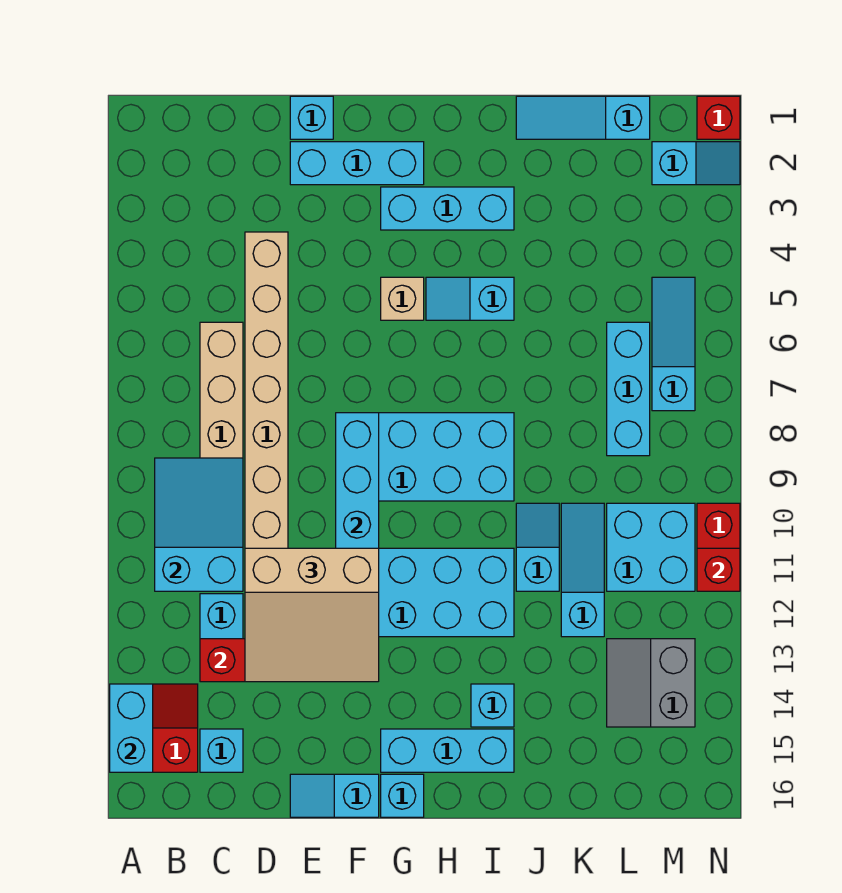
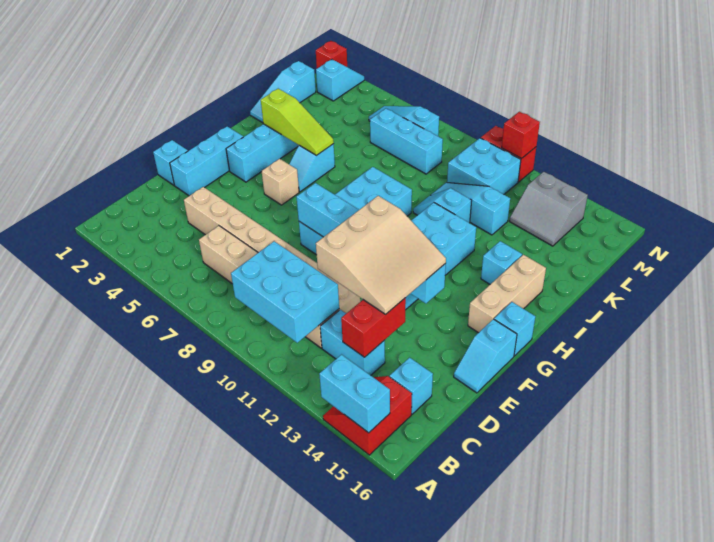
cyan 2x3 slope [155,458,243,591] -> cyan 2x3 brick [231,241,339,343]
cyan 1x3 brick [381,729,514,772] -> tan 1x3 brick [468,255,546,333]
none -> lime 1x3 slope [261,89,334,156]

